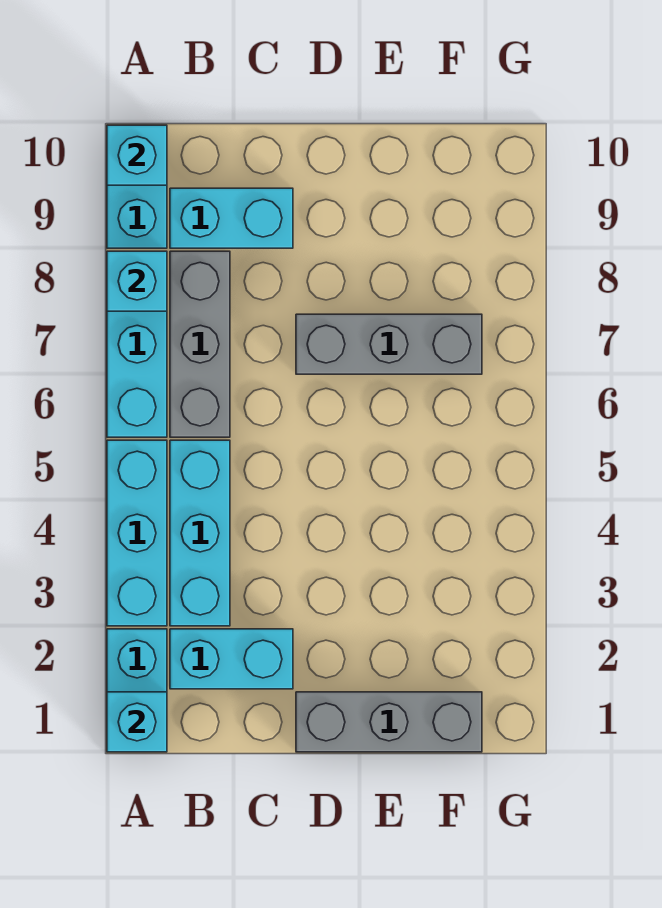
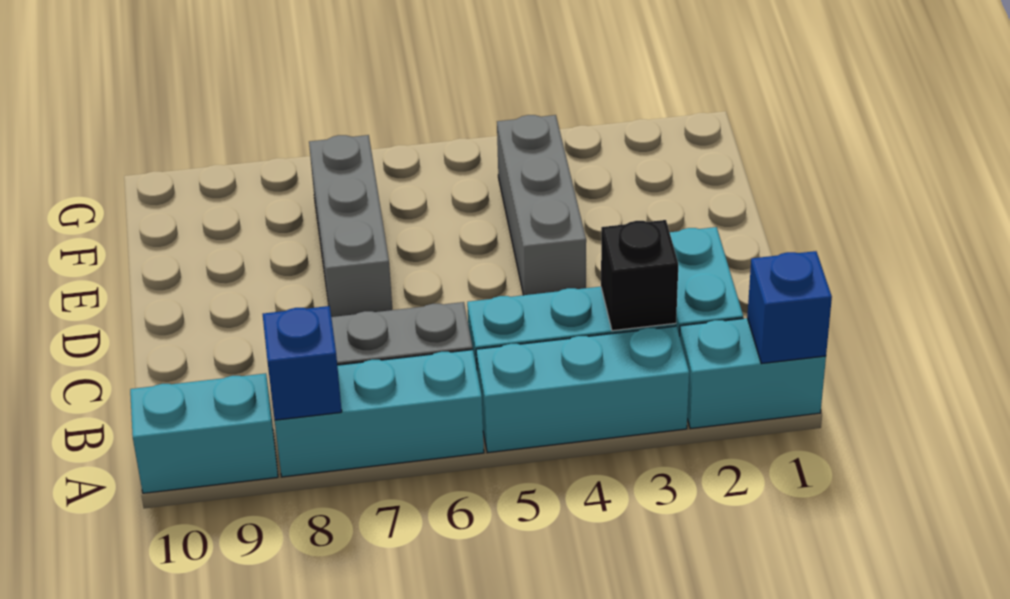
cyan 1x1 brick [107,692,167,752] -> blue 1x1 brick [747,251,832,364]
cyan 1x1 brick [107,251,167,311] -> blue 1x1 brick [263,306,342,420]
cyan 1x1 brick [107,125,167,185] -> none
none -> black 1x1 brick [601,220,678,331]
cyan 1x2 brick [170,188,293,248] -> none
grey 1x3 brick [296,692,482,752] -> grey 1x3 brick moved to [497,115,586,295]

